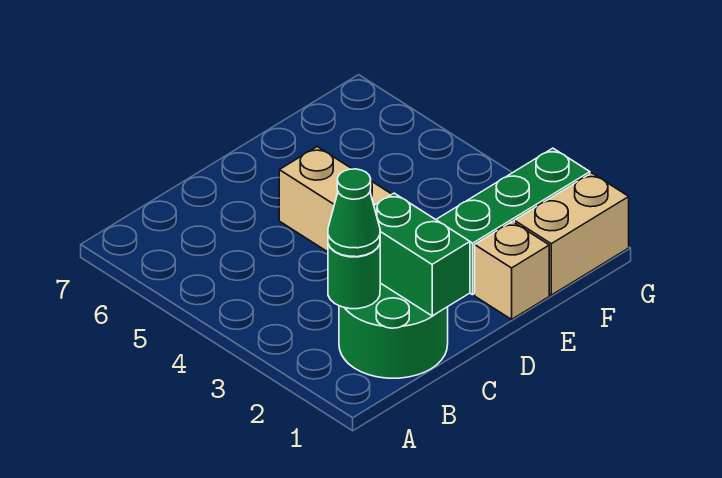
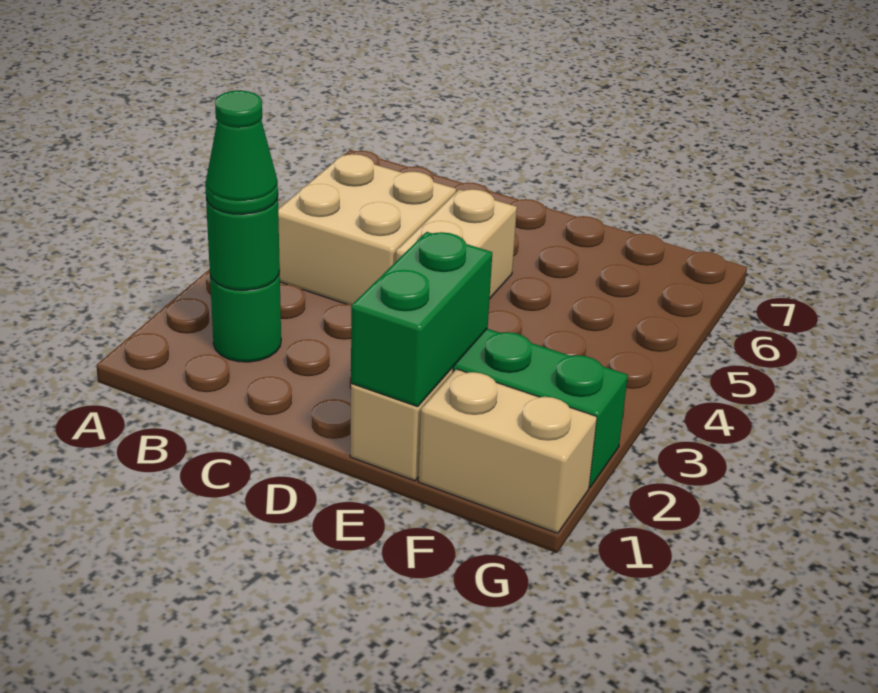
green 2x2 round brick [339,283,448,378] -> green 1x1 round brick [210,270,281,362]
none -> tan 2x2 brick [278,154,456,305]
green 1x2 brick [374,193,470,316] -> green 1x2 brick moved to [351,232,492,407]

